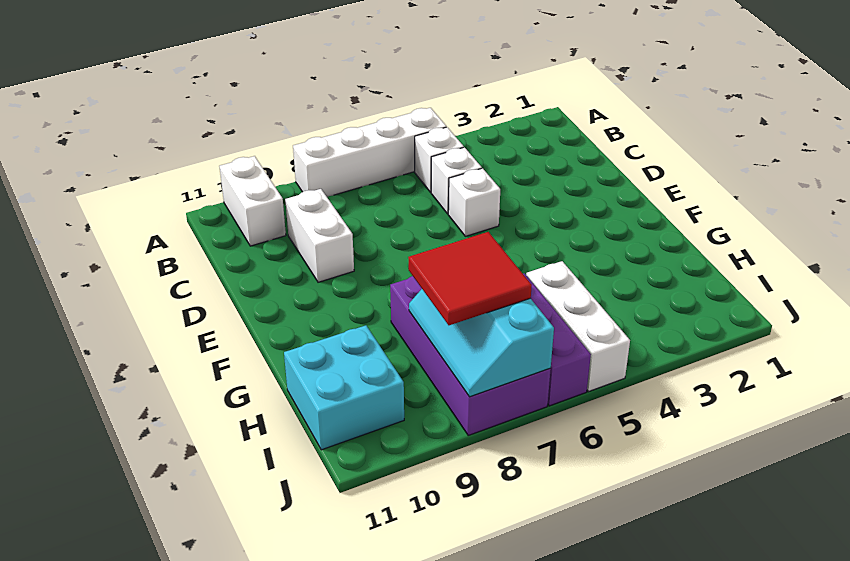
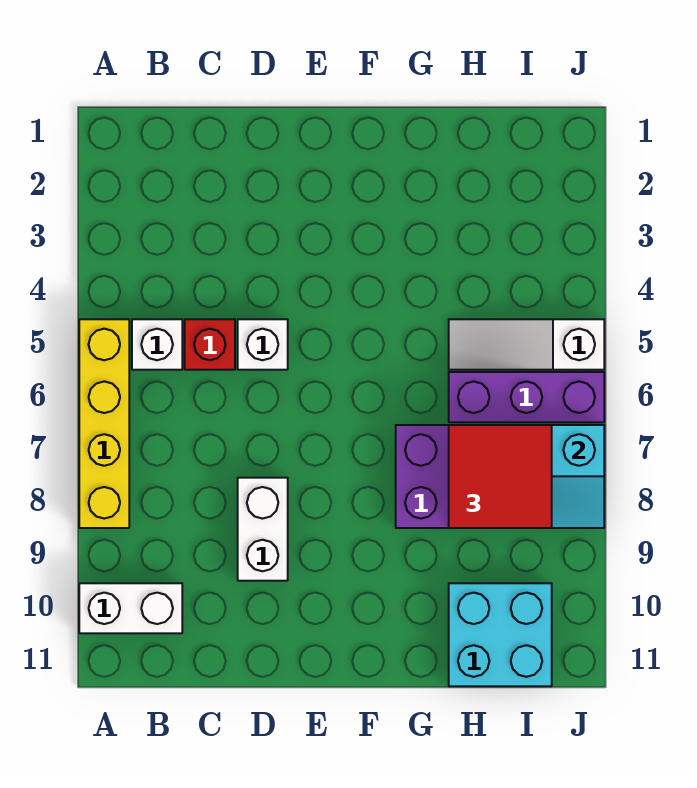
white 1x4 brick [293,108,446,197] -> yellow 1x4 brick [79,319,129,528]
white 1x1 brick [431,147,482,214] -> red 1x1 brick [185,319,235,370]
white 1x2 brick [285,189,354,282] -> white 1x2 brick turned to [238,478,288,581]
white 1x3 brick [526,261,630,391] -> white 1x3 slope [449,319,604,370]

